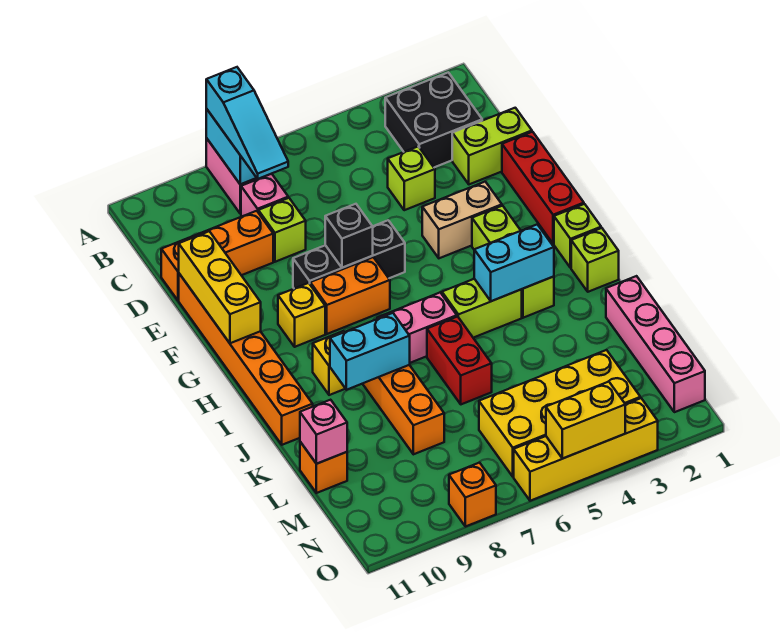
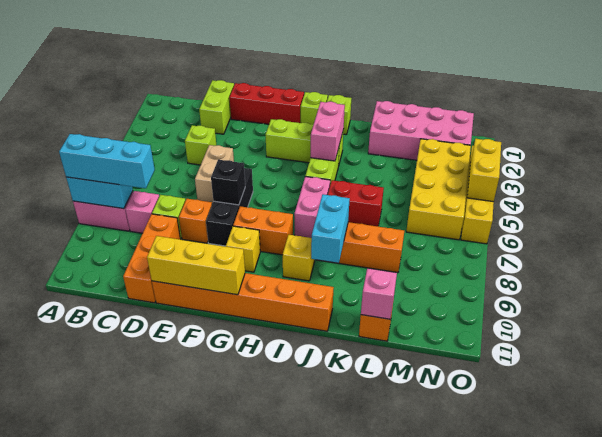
cyan 1x3 slope [206,67,288,179] -> cyan 1x3 brick [59,134,155,188]
black 2x2 brick [385,72,482,167] -> none
tan 1x2 brick [422,182,502,258] -> tan 1x2 brick moved to [195,145,234,204]
orange 1x2 brick [310,257,390,334] -> orange 1x2 brick turned to [233,206,293,255]
cyan 1x2 brick [474,225,554,301] -> pink 1x2 brick [311,102,345,161]
pink 1x4 brick [606,276,705,412] -> pink 2x4 brick [368,101,474,160]
orange 1x1 brick [449,463,496,527] -> orange 1x1 brick moved to [179,199,212,243]

